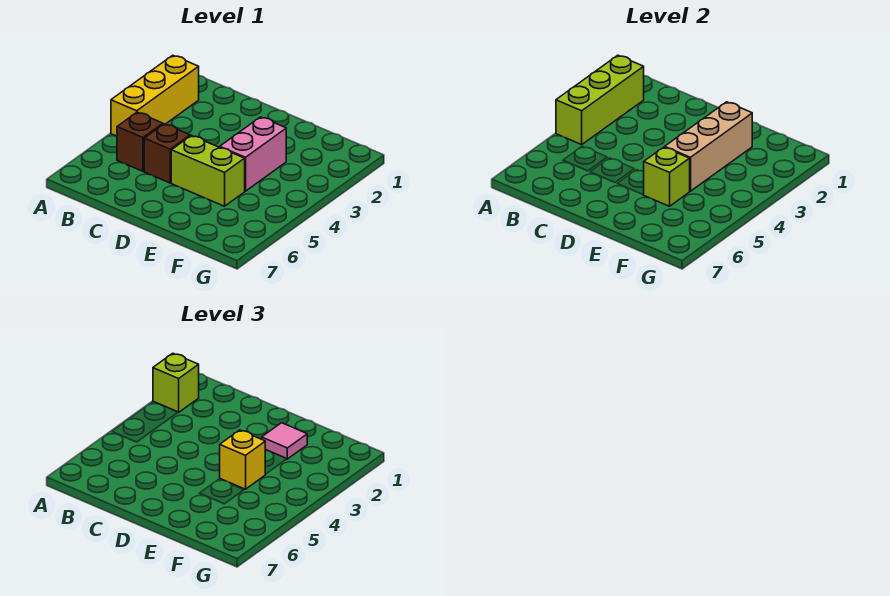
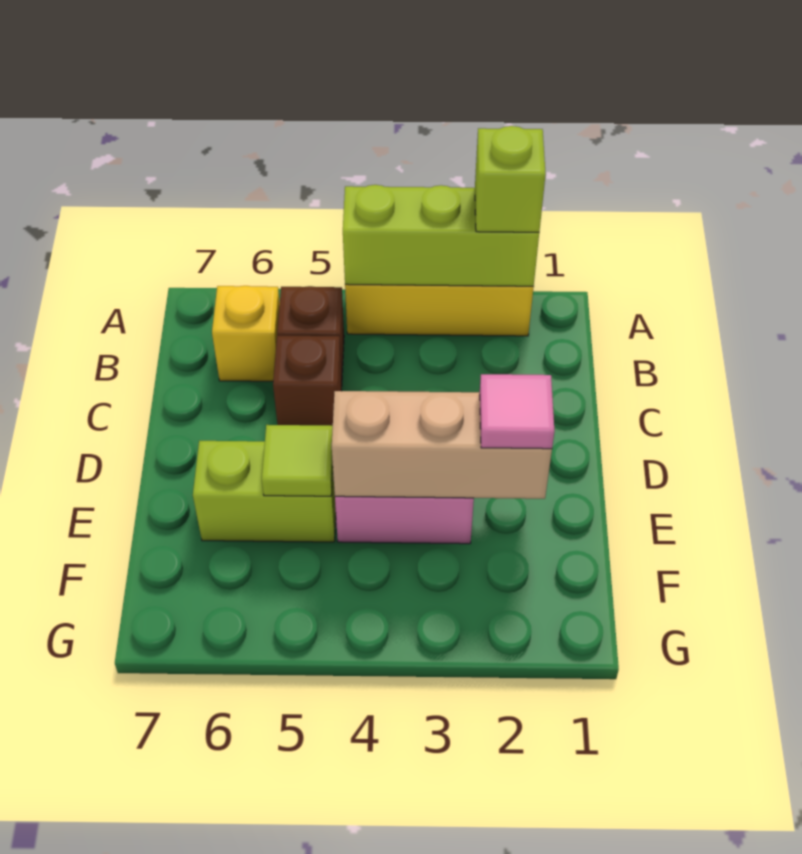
lime 1x2 brick [171,136,245,206] -> lime 1x2 brick turned to [193,441,336,542]
yellow 1x1 brick [220,430,265,489] -> yellow 1x1 brick moved to [212,286,280,381]
lime 1x1 brick [644,147,690,206] -> lime 1x1 tile [262,425,333,496]

